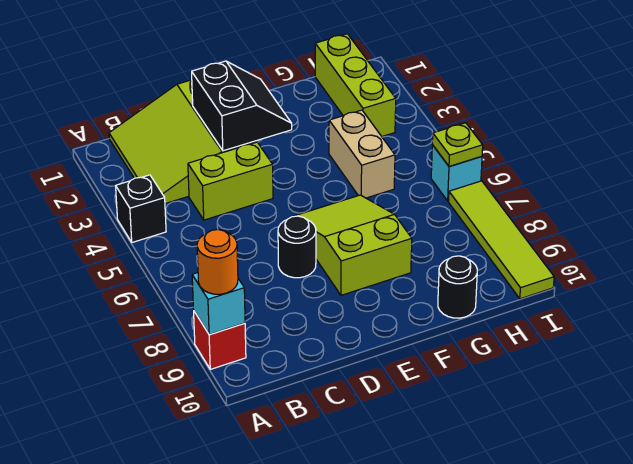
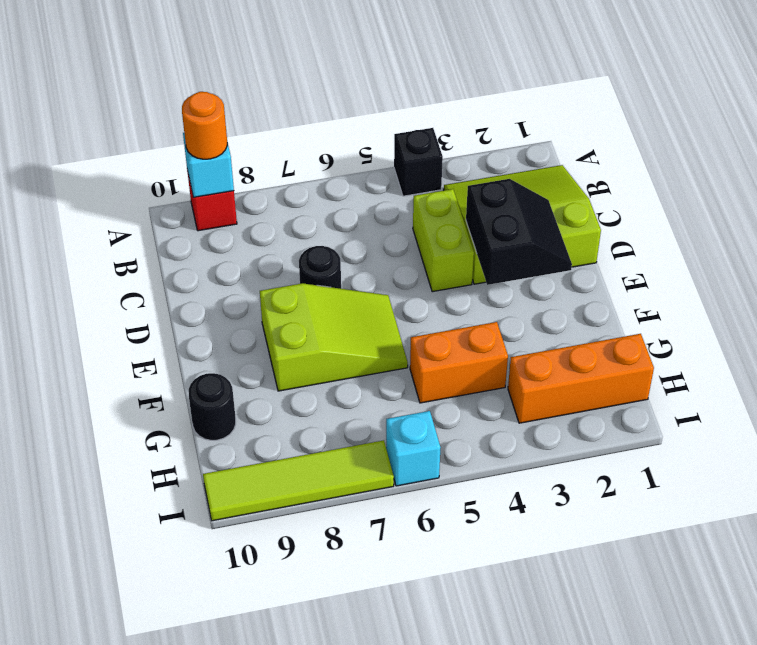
black 2x2 slope [192,61,292,151] -> black 2x2 slope turned to [466,179,572,285]
tan 1x2 brick [329,110,395,198] -> orange 1x2 brick [410,322,508,403]
lime 1x3 brick [315,34,396,136] -> orange 1x3 brick [508,334,654,423]
lime 1x1 plate [432,123,483,167] -> none

